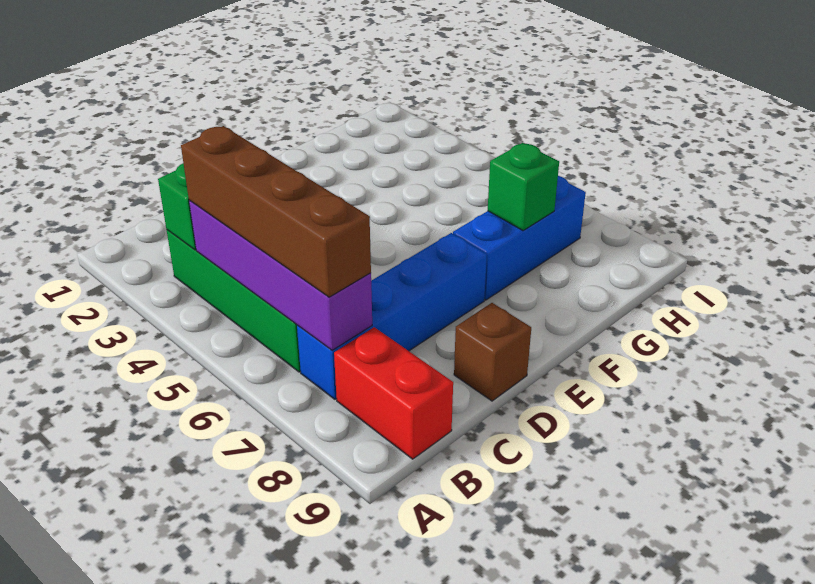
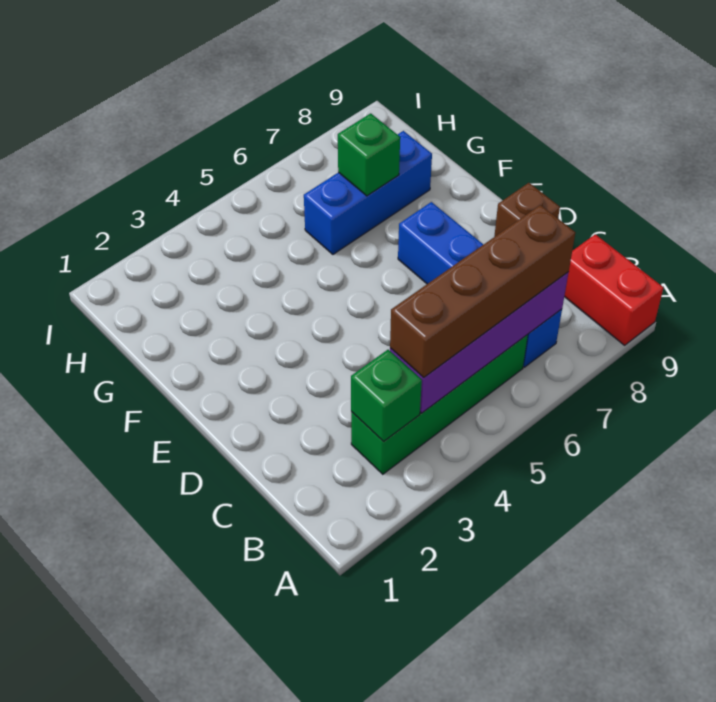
red 1x2 brick [334,327,453,459] -> red 1x2 brick turned to [564,234,663,345]
blue 1x3 brick [453,176,586,300] -> blue 1x3 brick turned to [304,131,432,254]

